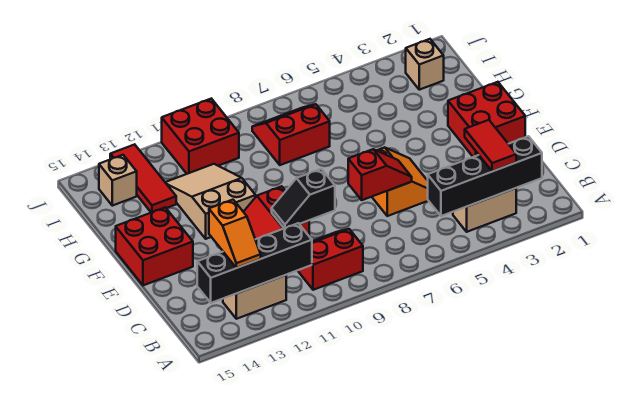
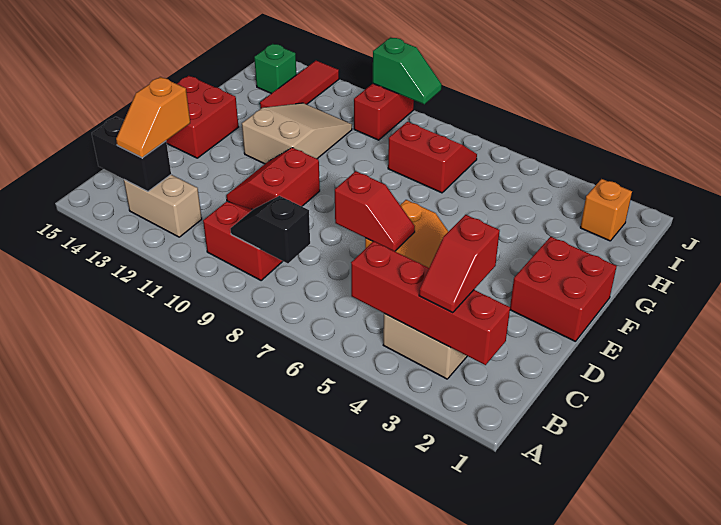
black 1x4 brick [428,136,542,216] -> red 1x4 brick [351,241,510,365]
red 1x2 tile [465,120,516,171] -> red 1x2 slope [419,215,500,313]
black 1x4 brick [197,223,312,303] -> black 1x2 brick [92,117,171,192]
black 1x2 slope [272,169,335,228] -> black 1x2 slope moved to [230,196,310,263]
tan 1x1 brick [406,39,444,90] -> orange 1x1 brick [580,179,632,241]
red 2x2 brick [162,99,239,174] -> red 1x2 brick [354,84,414,140]
tan 1x1 brick [99,155,137,206] -> green 1x1 brick [254,44,296,94]
none -> green 1x2 slope [373,37,442,104]

